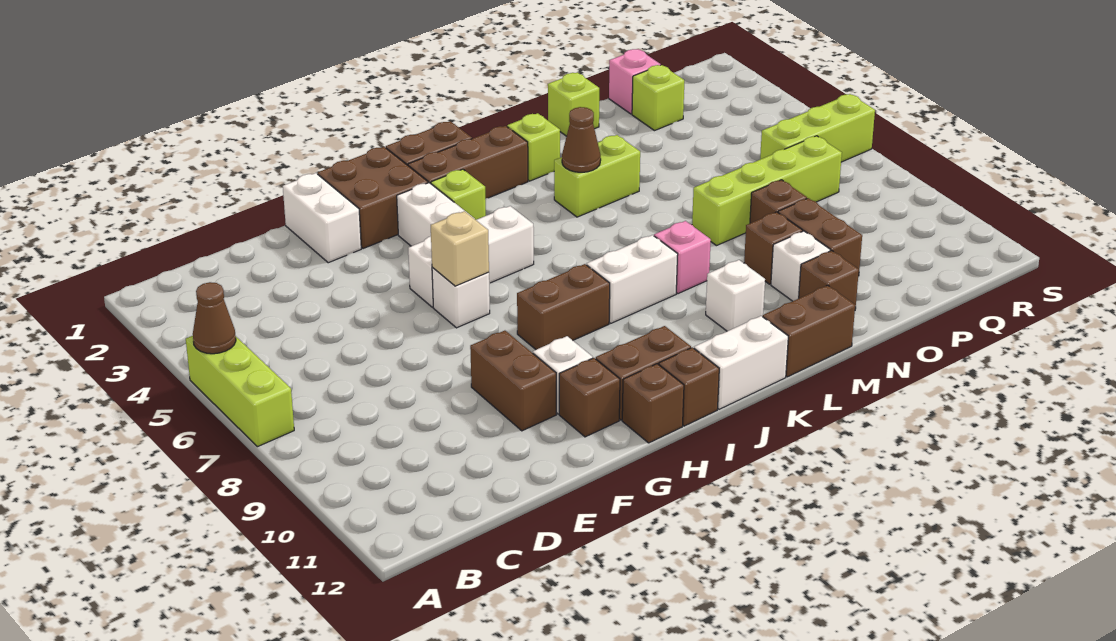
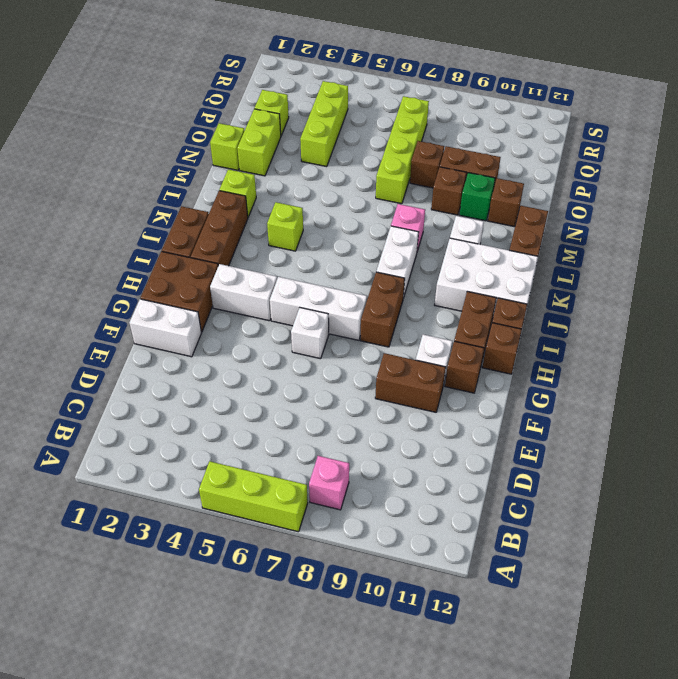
brown 1x1 cone [193,282,236,354] -> none
white 1x3 brick [408,206,534,307] -> white 1x3 brick turned to [270,277,367,340]
tan 1x1 brick [431,211,489,286] -> none
lime 1x1 brick [431,169,486,220] -> lime 1x1 brick moved to [267,202,303,251]
white 1x2 brick [694,316,788,409] -> white 2x3 brick [435,238,538,316]
lime 1x2 brick [554,135,640,217] -> lime 1x2 brick moved to [237,109,281,176]
brown 1x1 cone [562,107,601,172] -> none
white 1x1 brick [771,231,830,301] -> green 1x1 brick [460,173,495,221]
pink 1x1 brick [609,49,661,114] -> pink 1x1 brick moved to [309,456,349,510]
lime 1x3 brick [760,94,875,162] -> lime 1x3 brick moved to [300,81,348,167]

